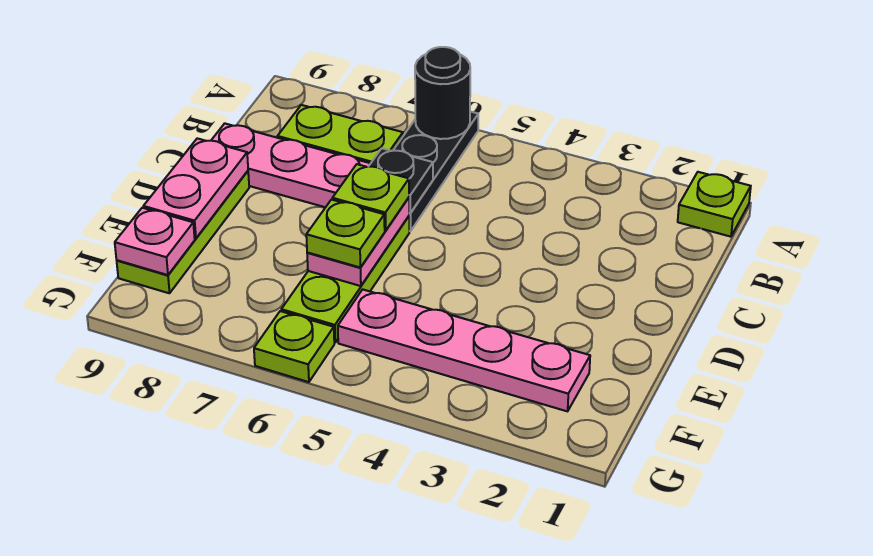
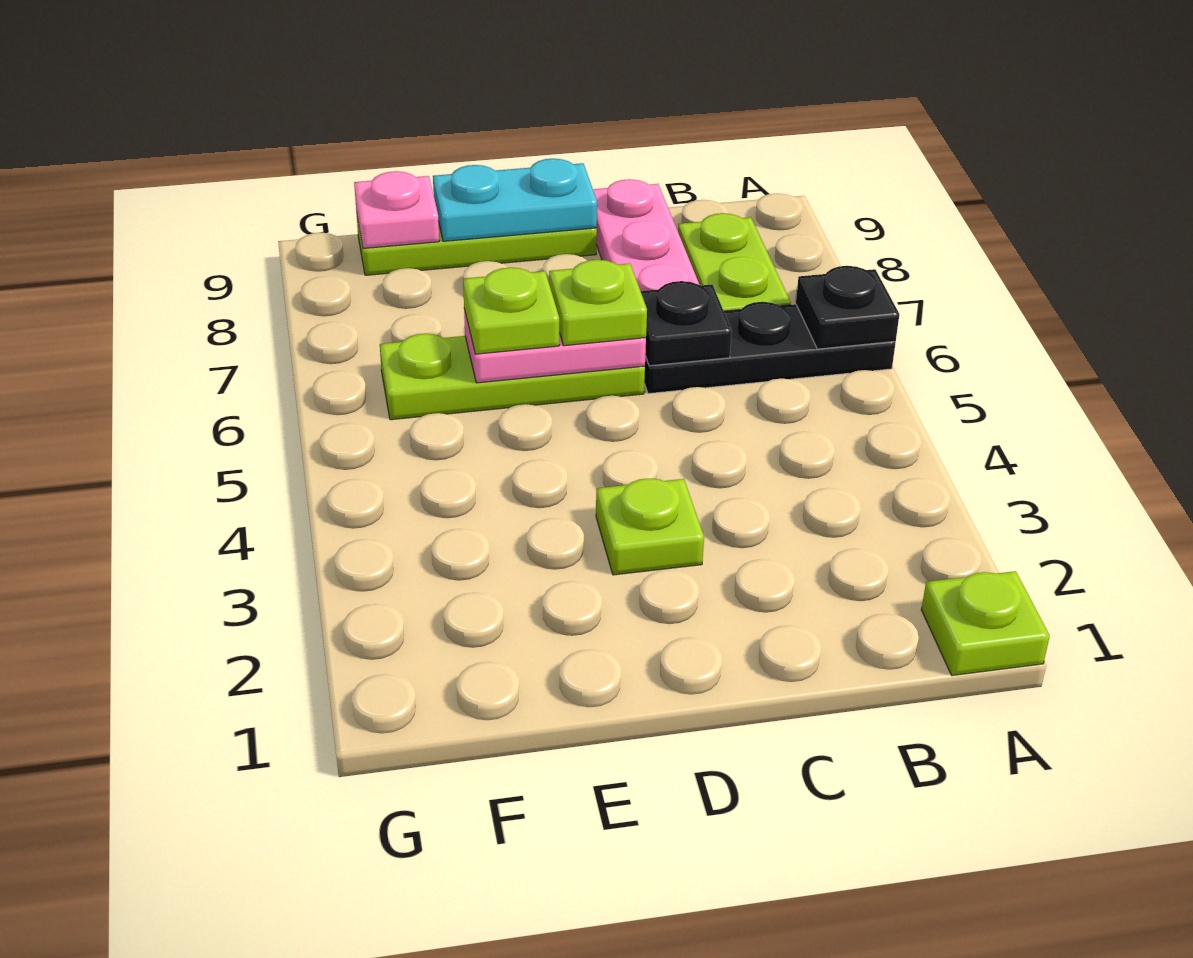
black 1x1 round brick [415,47,470,139] -> black 1x1 plate [796,266,899,349]
pink 1x2 plate [143,138,248,238] -> cyan 1x2 plate [433,159,597,241]
pink 1x4 plate [338,289,590,411] -> none
lime 1x1 plate [254,311,334,382] -> lime 1x1 plate moved to [596,478,704,575]

